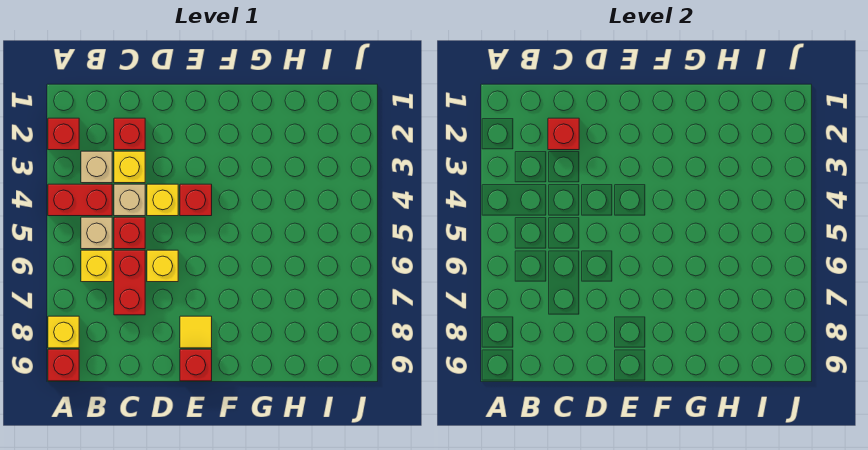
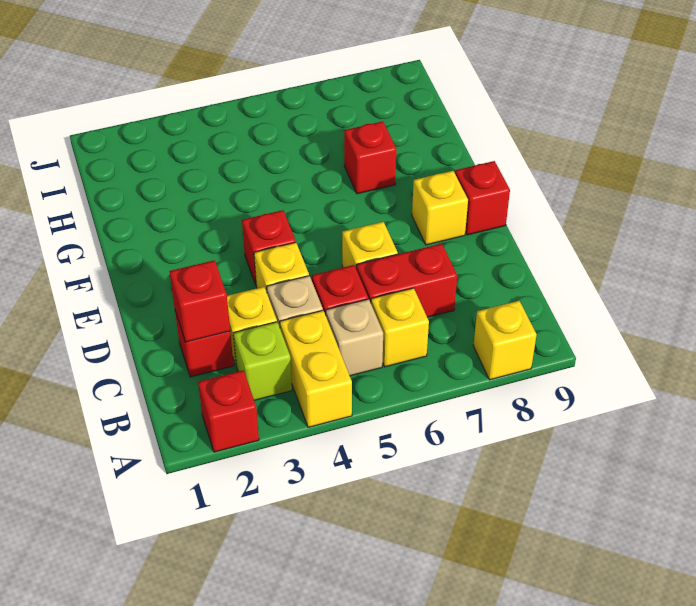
red 1x2 brick [48,184,112,216] -> yellow 1x2 brick [280,311,352,427]
red 1x1 brick [48,349,79,381] -> red 1x1 brick moved to [344,121,396,194]
tan 1x1 brick [81,151,112,183] -> lime 1x1 brick [233,322,292,400]
yellow 1x1 tile [180,316,212,348] -> yellow 1x1 brick [412,171,468,245]

